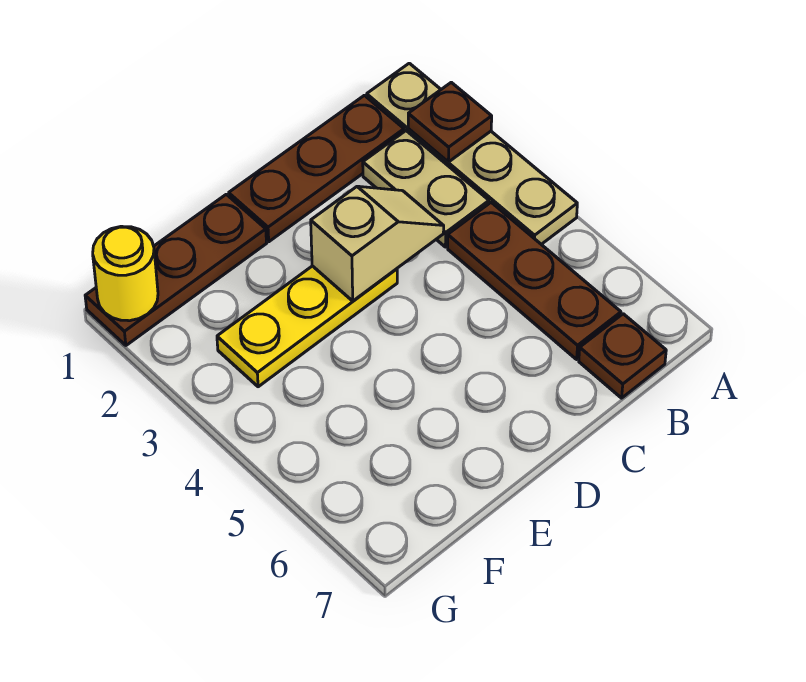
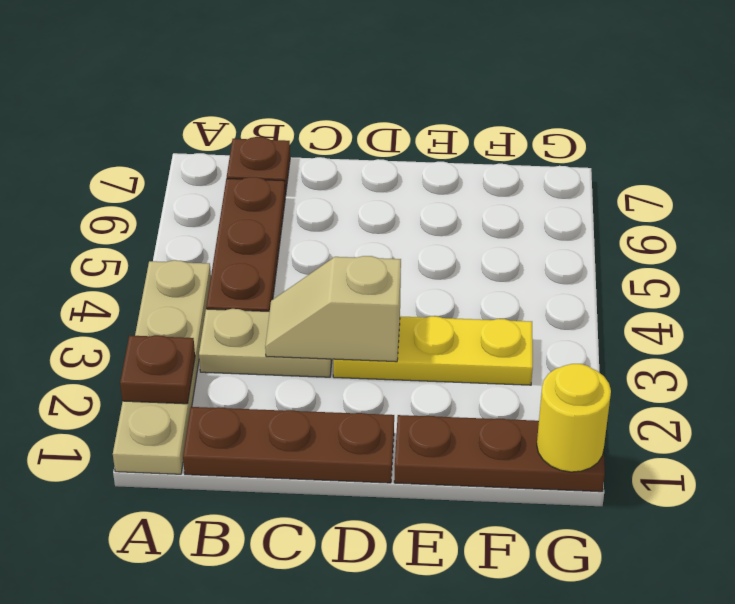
tan 1x2 plate [363,131,489,247] -> tan 1x2 plate turned to [199,309,332,377]

